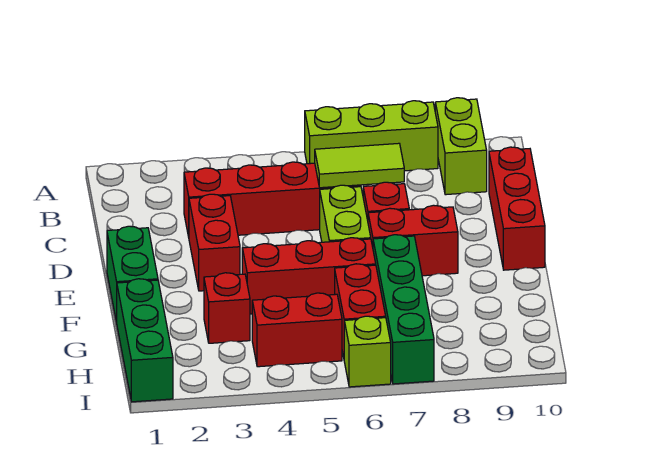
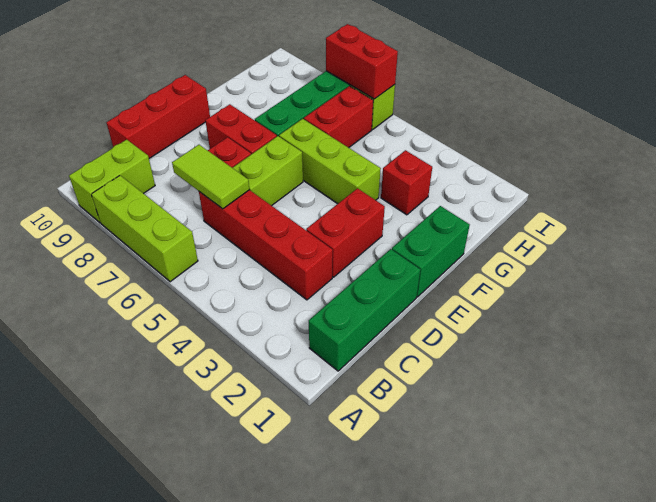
red 1x3 brick [242,238,376,314] -> lime 1x3 brick [279,119,381,204]
green 1x3 brick [117,279,173,402] -> green 1x3 brick moved to [309,249,420,371]
red 1x2 brick [252,293,342,367] -> red 1x2 brick moved to [326,24,398,99]

